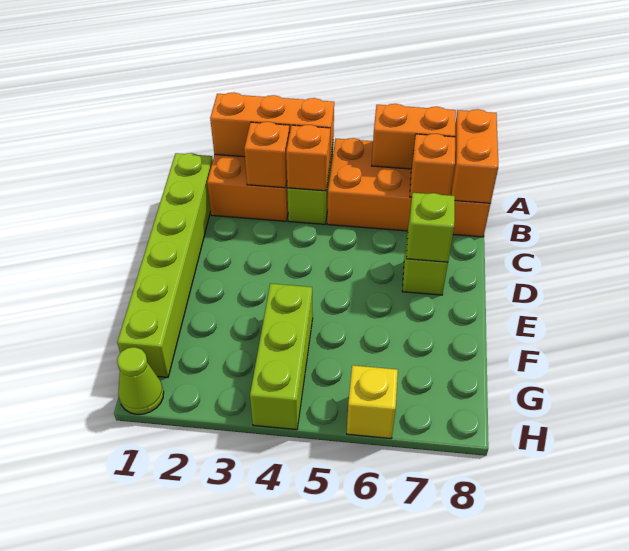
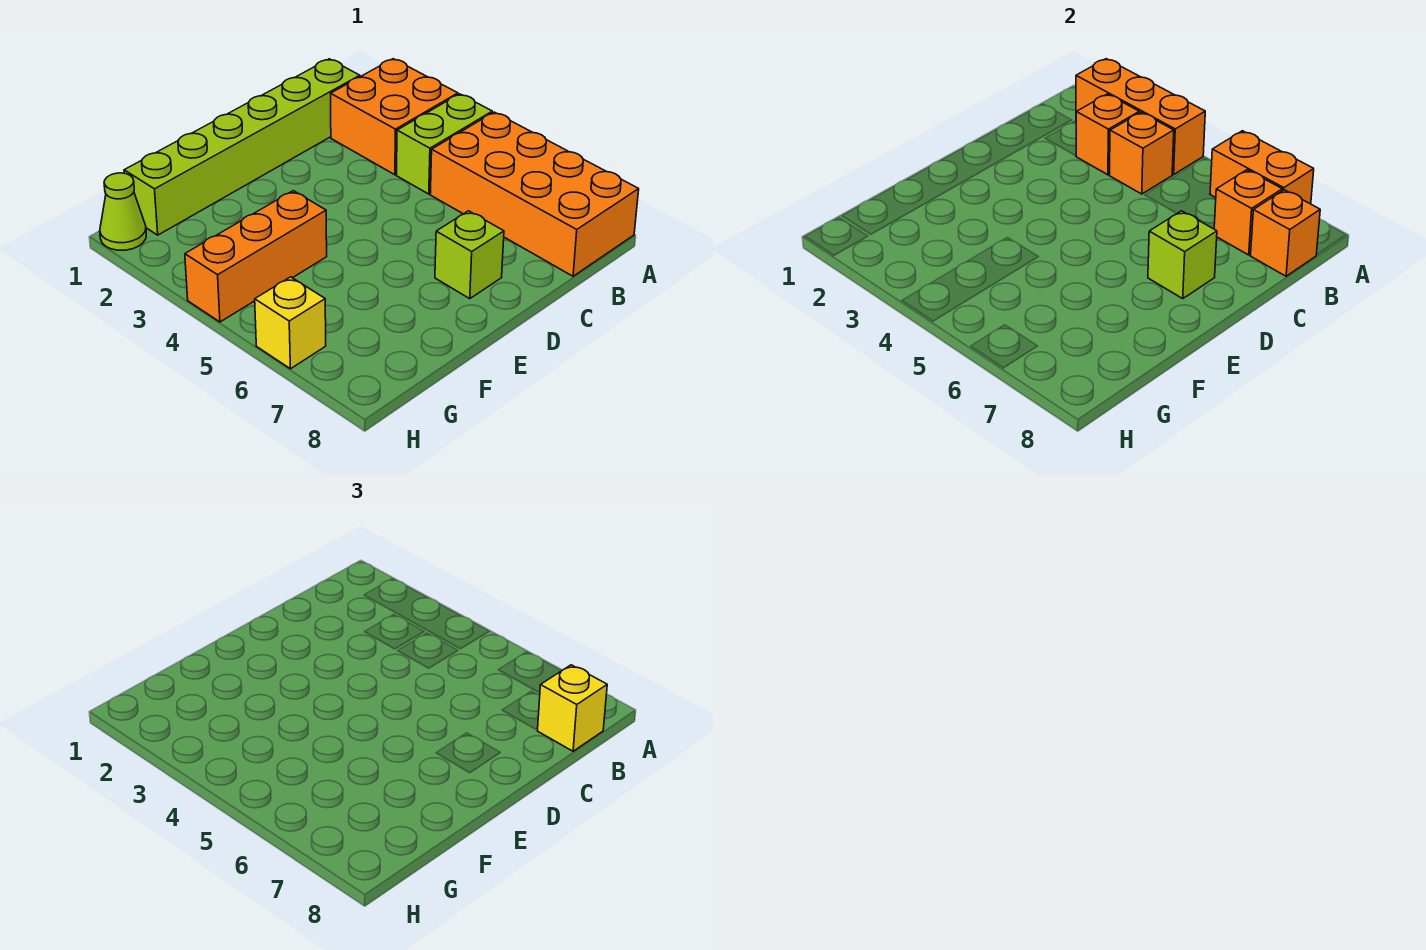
orange 1x2 brick [451,109,498,203] -> orange 1x1 brick [1250,190,1320,276]
none -> yellow 1x1 brick [538,665,607,751]
lime 1x3 brick [250,284,313,430] -> orange 1x3 brick [185,191,327,322]

